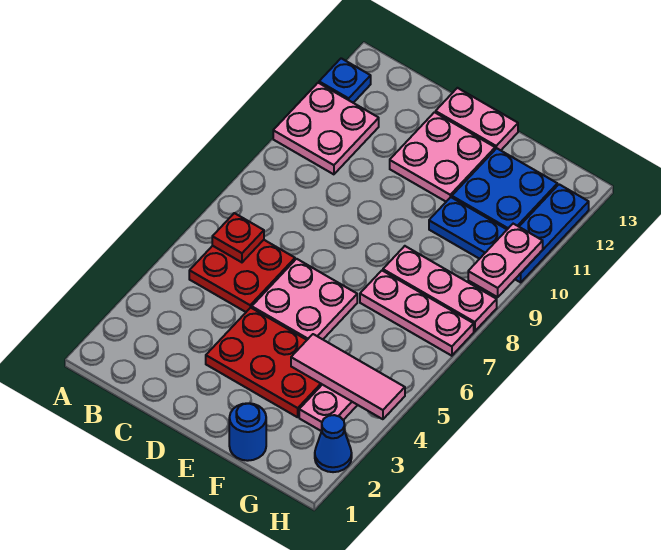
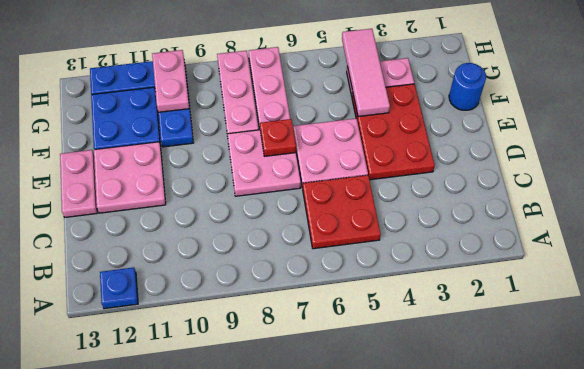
pink 2x2 plate [273,83,379,174] -> pink 2x2 plate moved to [227,130,301,196]
red 1x1 plate [212,213,264,262] -> red 1x1 plate moved to [260,119,296,156]
blue 1x1 cone [315,415,352,472] -> none
pink 1x2 plate [468,224,543,297] -> pink 1x2 plate turned to [152,50,189,112]

